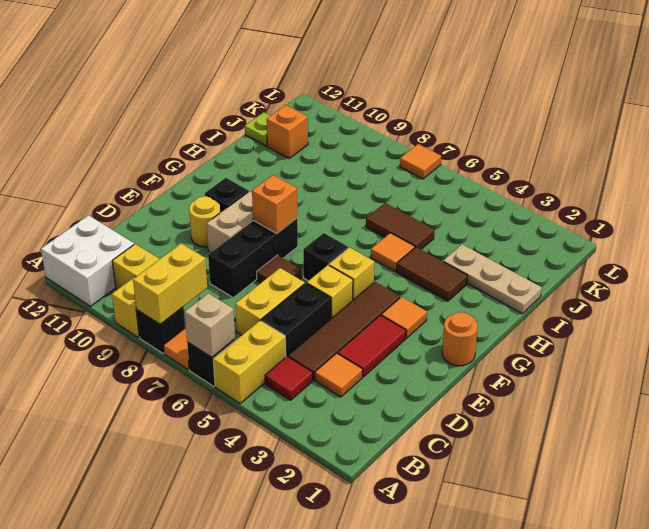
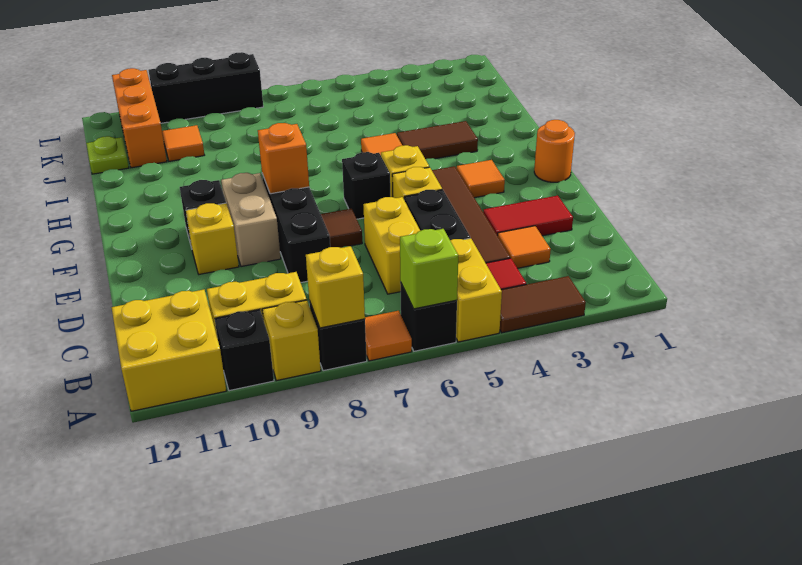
tan 1x1 brick [185,293,235,357] -> lime 1x1 brick [400,229,458,309]
yellow 1x2 brick [133,244,207,324] -> yellow 1x1 brick [306,246,365,328]
none -> black 1x1 brick [215,310,274,391]
white 2x2 brick [41,215,134,306] -> yellow 2x2 brick [111,290,226,411]
red 1x2 tile [338,315,406,377] -> red 1x2 tile turned to [483,196,573,236]
yellow 1x1 round brick [189,196,220,247] -> yellow 1x1 brick [186,203,239,274]
tan 1x3 plate [443,244,542,313] -> none
brown 1x2 tile [366,203,435,249] -> brown 1x2 tile moved to [500,276,586,333]
orange 1x1 brick [267,105,308,158] -> orange 1x3 brick [112,68,167,168]
orange 1x1 tile [400,144,441,179] -> orange 1x1 tile moved to [162,125,204,161]
none -> black 1x3 brick [148,52,263,123]

